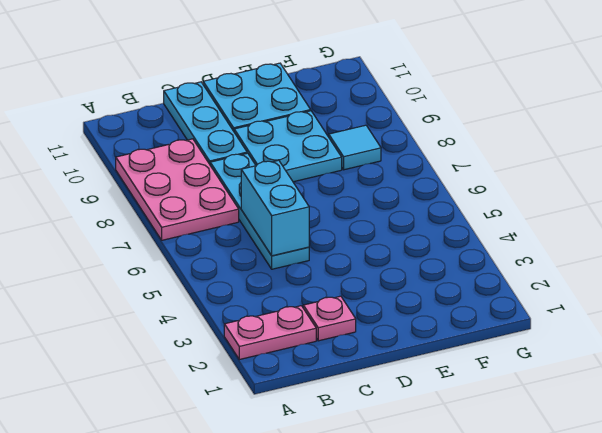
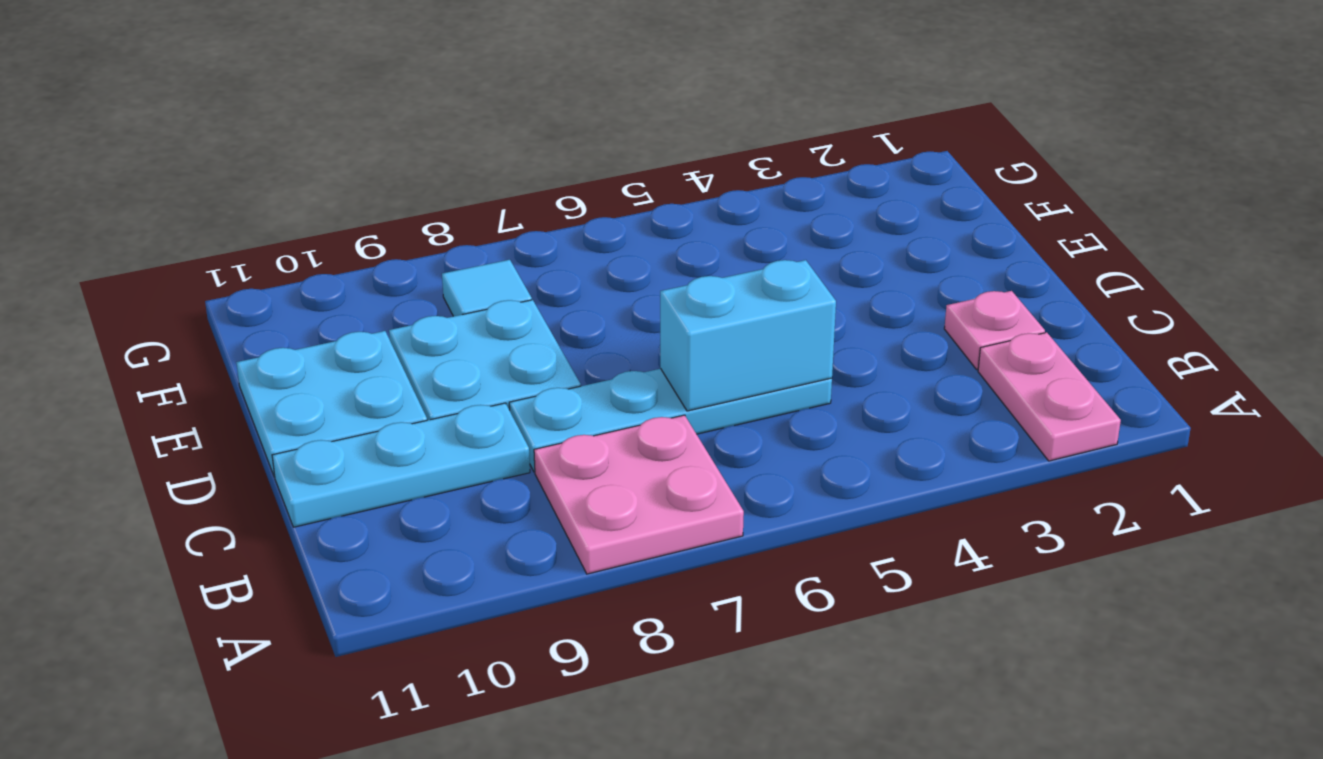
pink 2x3 plate [116,139,239,240] -> pink 2x2 plate [534,415,744,574]

